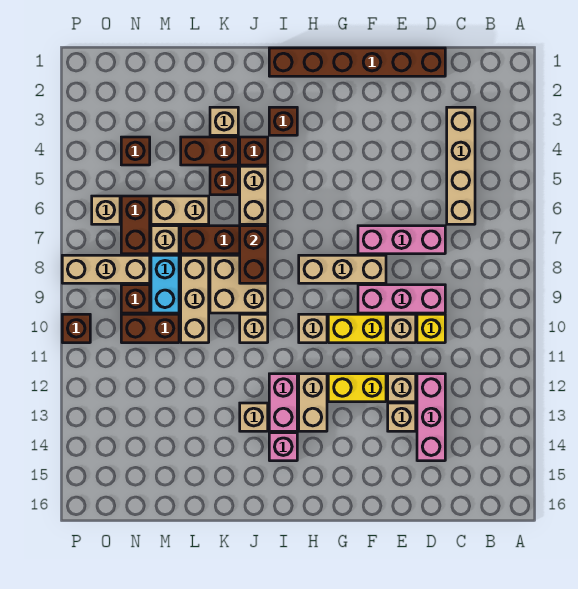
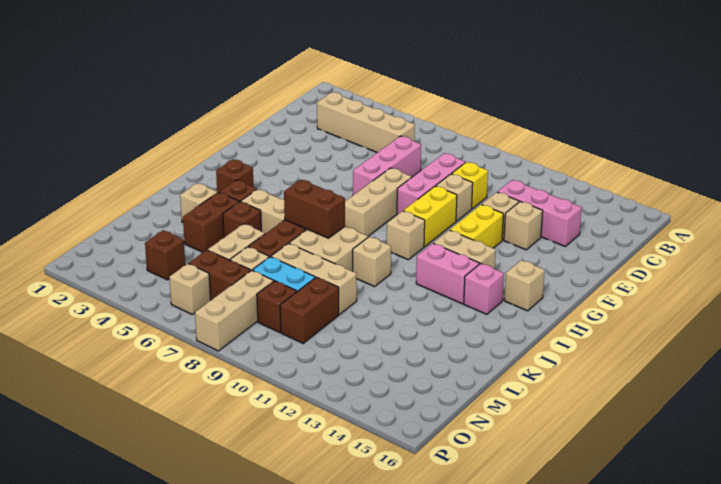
brown 1x6 brick [269,48,445,76] -> none
tan 1x1 brick [240,403,268,431] -> tan 1x1 brick moved to [504,260,545,311]
brown 1x1 brick [62,314,90,343] -> none

